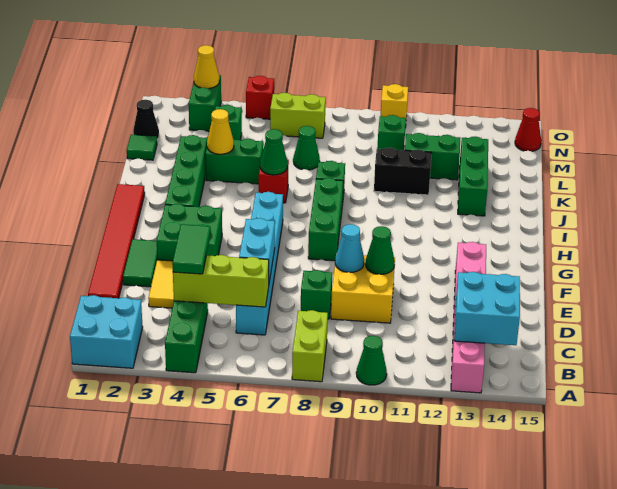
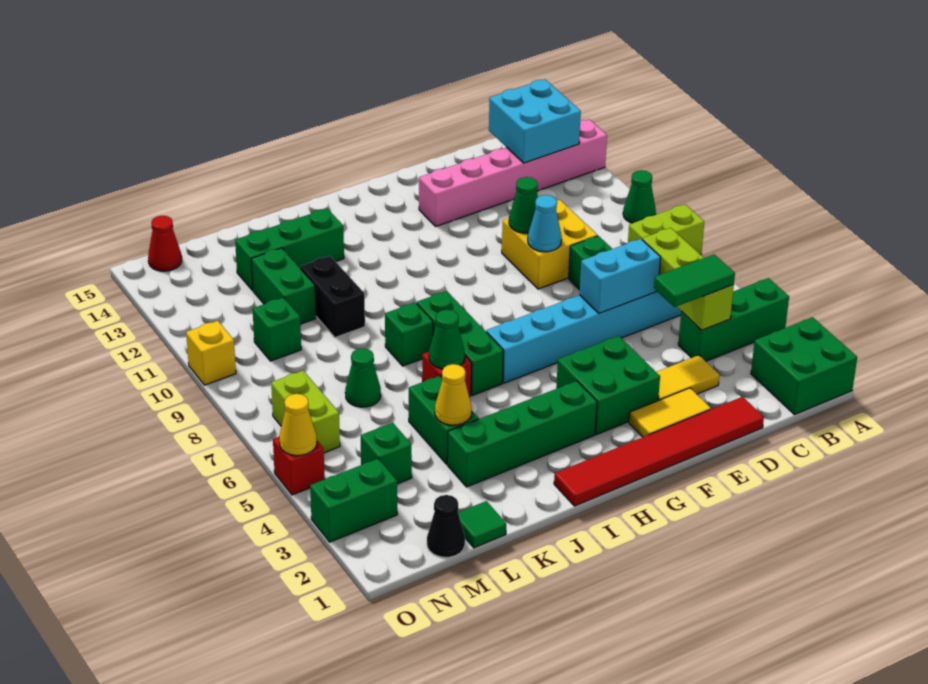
cyan 2x2 brick [70,295,143,368] -> green 2x2 brick [751,317,857,415]
green 1x2 tile [123,239,157,287] -> yellow 1x2 tile [629,388,711,437]
green 1x3 brick [308,178,343,261] -> green 1x3 brick turned to [417,291,503,395]
yellow 1x1 cone [194,45,219,89] -> yellow 1x1 cone moved to [279,394,317,456]

